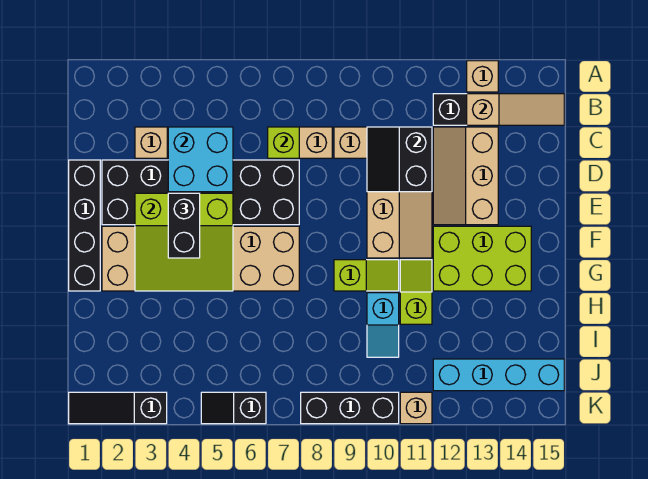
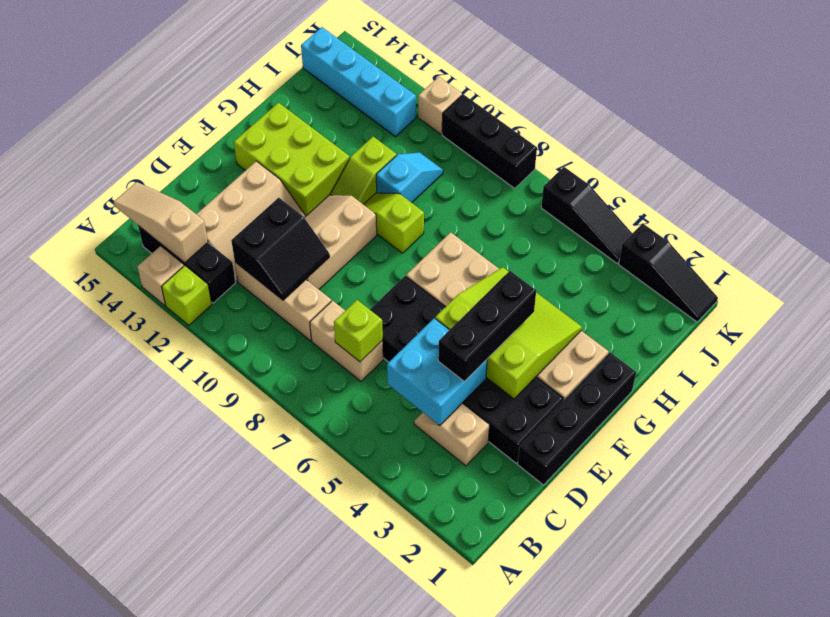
none -> lime 1x1 brick [162,266,212,325]
black 1x2 brick [168,193,200,258] -> black 1x3 brick [438,271,536,382]
black 1x2 slope [201,392,266,424] -> black 1x3 slope [541,167,632,263]

